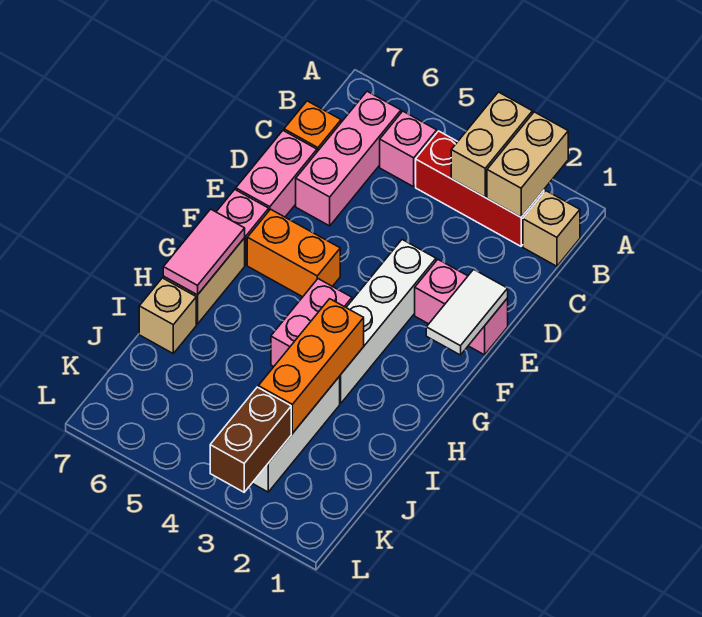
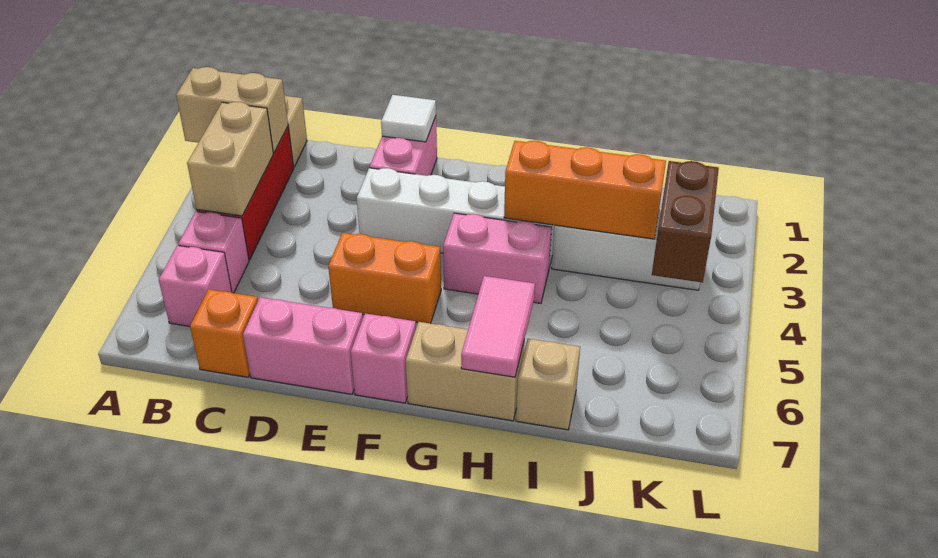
tan 1x2 brick [451,92,532,197] -> tan 1x2 brick turned to [187,102,273,216]
pink 1x3 brick [296,91,401,226] -> pink 1x1 brick [159,245,232,326]
white 1x2 tile [426,269,508,355] -> white 1x1 tile [381,95,436,142]
orange 1x2 brick [247,209,340,297] -> orange 1x2 brick turned to [328,233,441,323]
pink 1x2 tile [163,209,245,295] -> pink 1x2 tile turned to [461,276,535,377]
brown 1x2 brick [210,387,291,492] -> brown 1x2 brick turned to [652,161,719,282]

